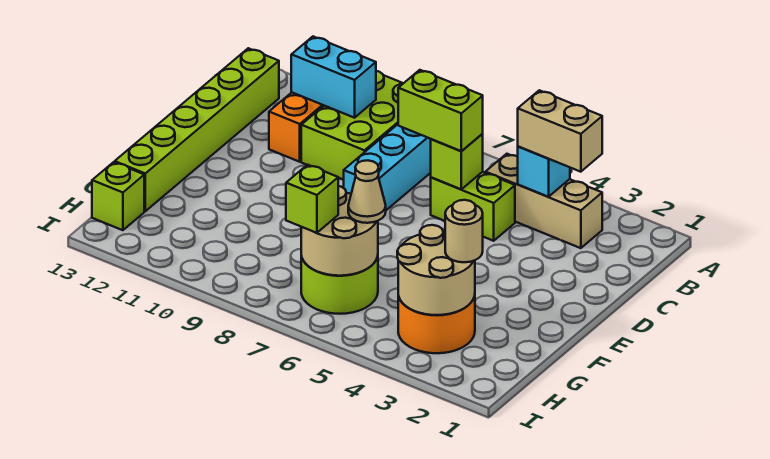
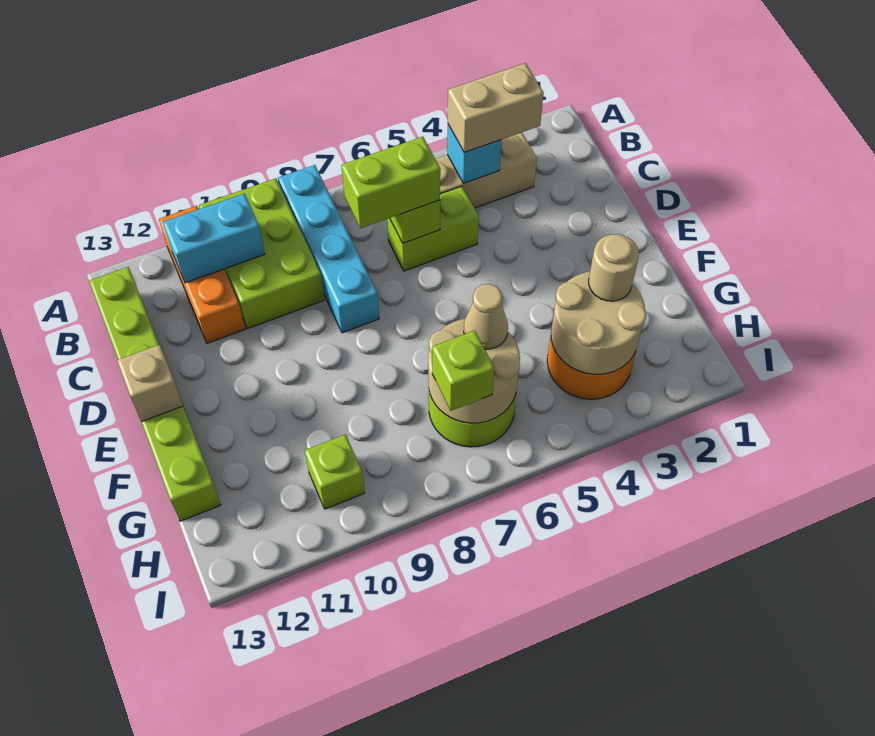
none -> tan 1x1 brick [117,345,183,422]
lime 1x1 brick [92,162,144,230] -> lime 1x1 brick moved to [305,434,365,509]

